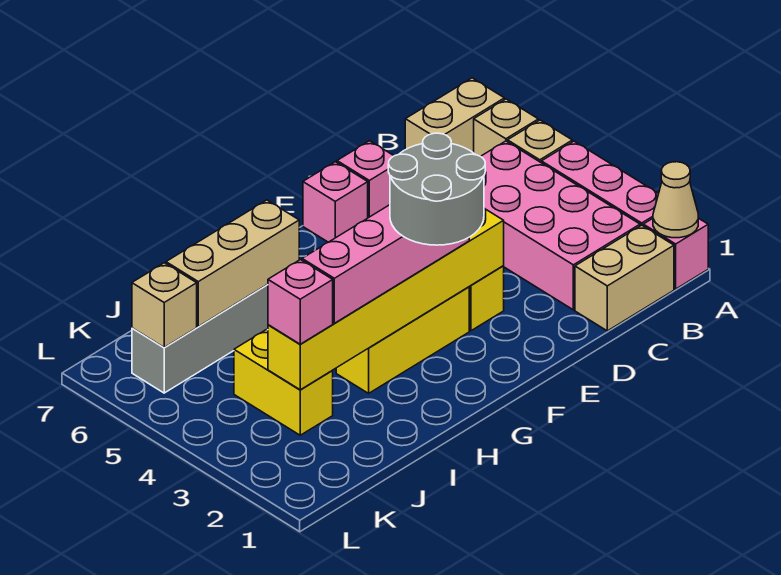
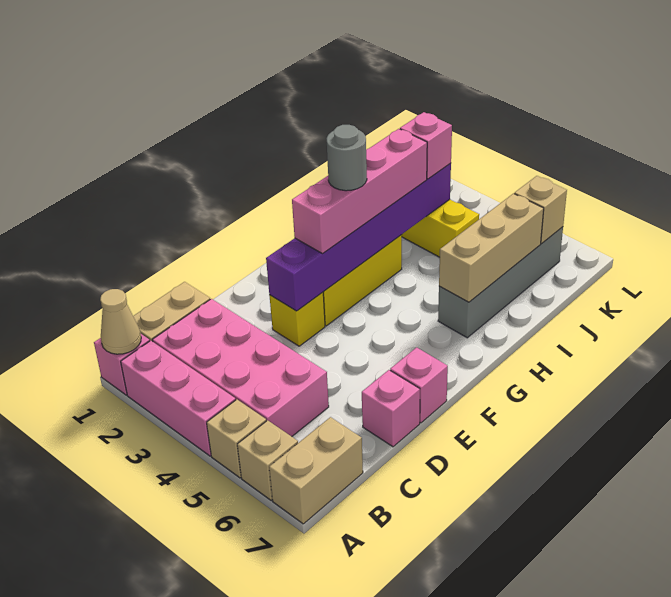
yellow 1x6 brick [268,209,504,390] -> purple 1x6 brick [266,163,451,311]
grey 2x2 round brick [388,133,485,245] -> grey 1x1 round brick [326,125,367,191]

